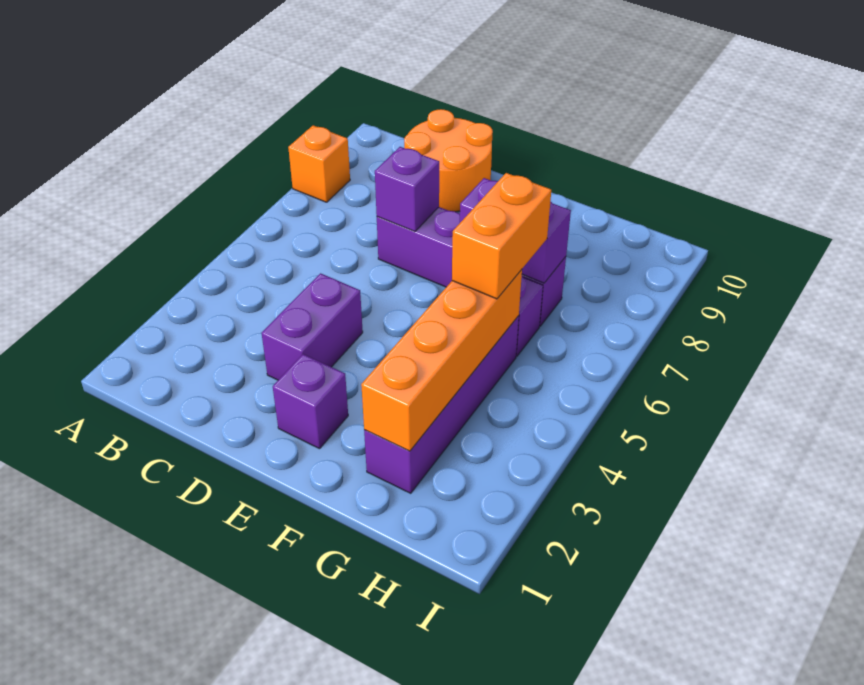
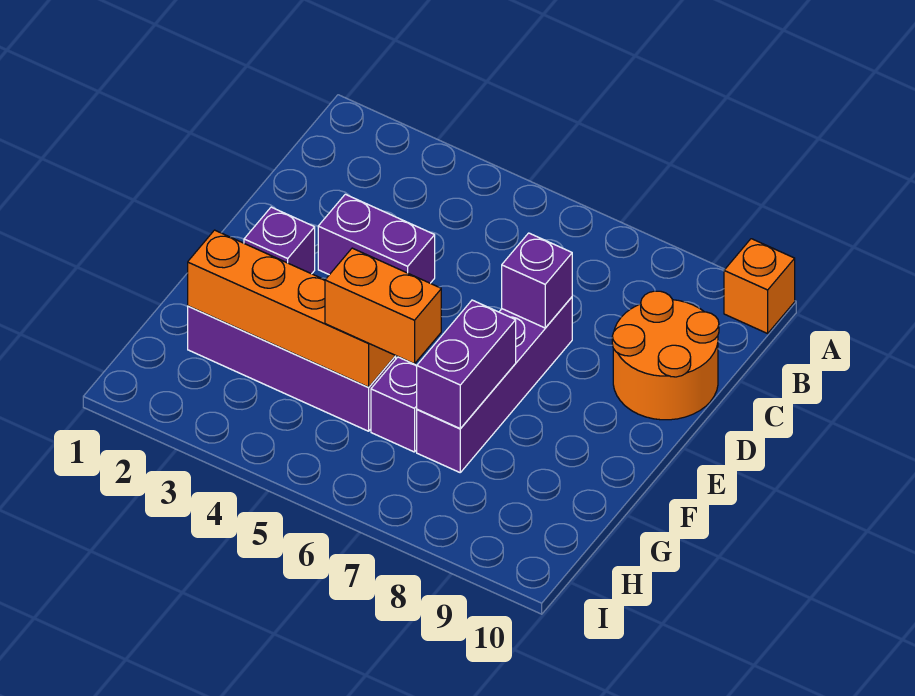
orange 1x1 brick [288,125,350,202] -> orange 1x1 brick moved to [724,239,795,333]

